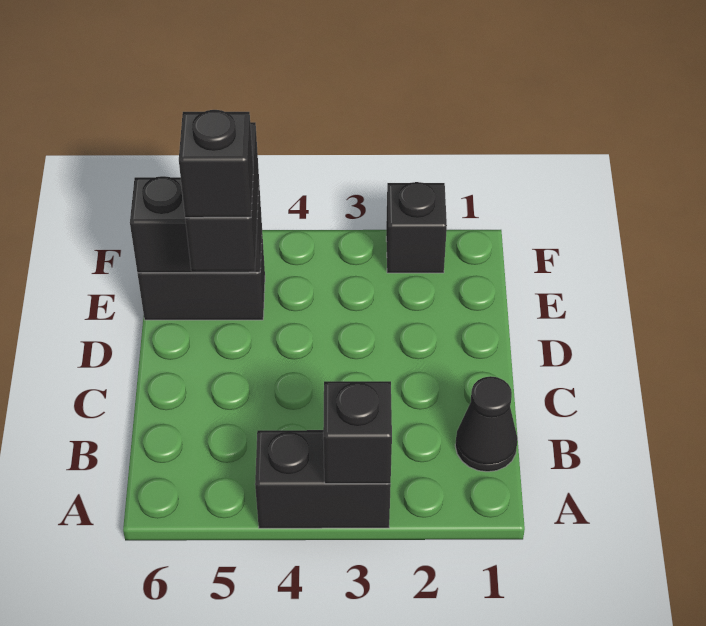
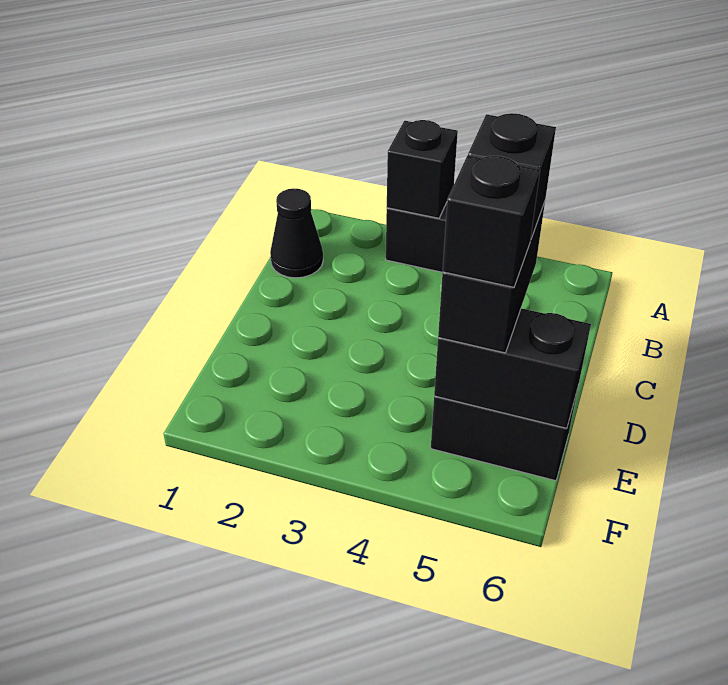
black 1x1 brick [386,182,447,273] -> black 1x1 brick moved to [443,156,540,287]

